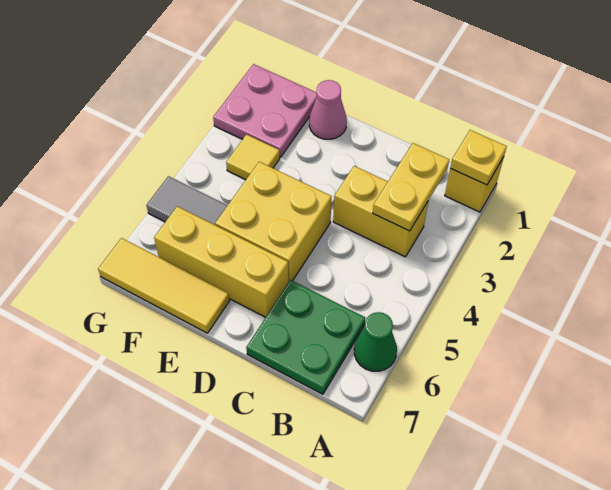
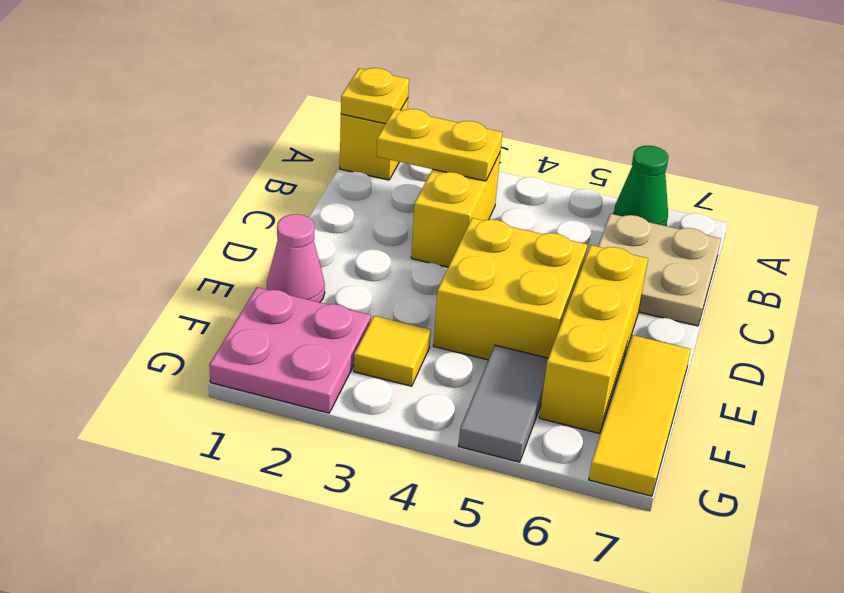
green 2x2 plate [246,280,365,394] -> tan 2x2 plate [598,214,721,326]

